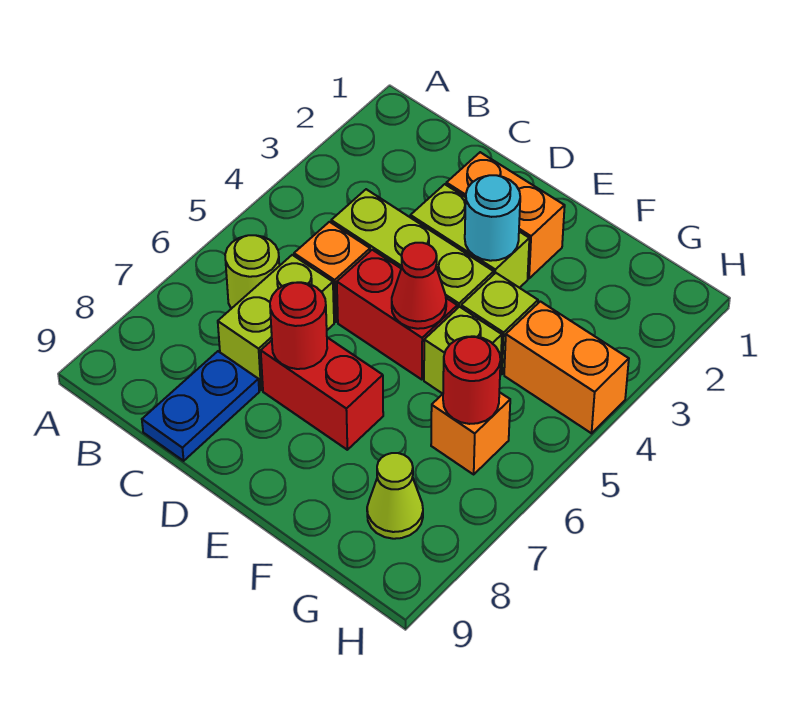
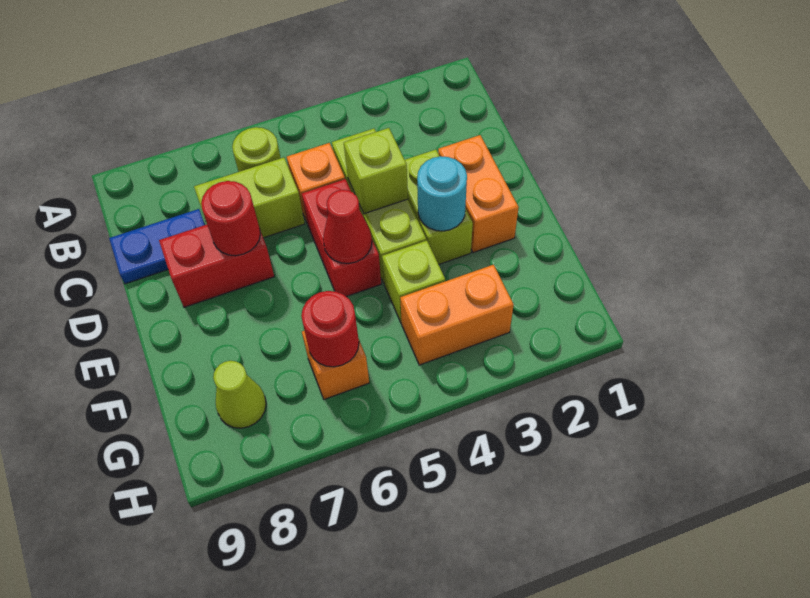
red 1x2 brick [261,338,383,450] -> red 1x2 brick turned to [159,225,274,307]
lime 1x1 brick [424,307,502,394] -> lime 1x1 brick moved to [344,128,408,214]
orange 1x2 brick [504,301,629,433] -> orange 1x2 brick turned to [400,265,514,365]

